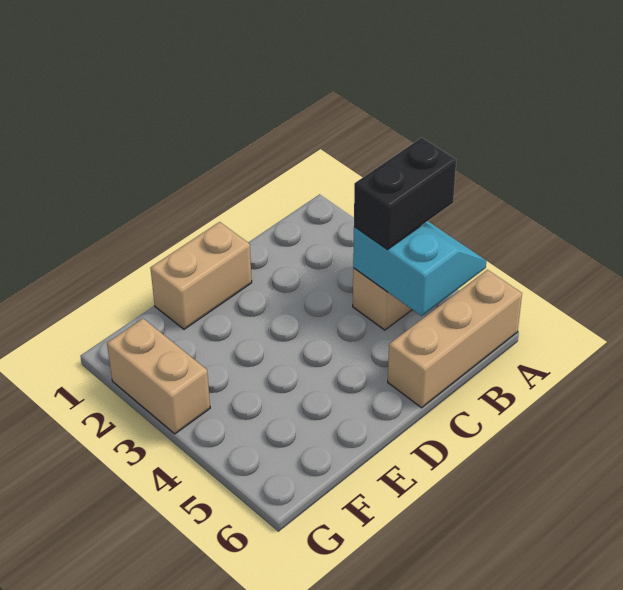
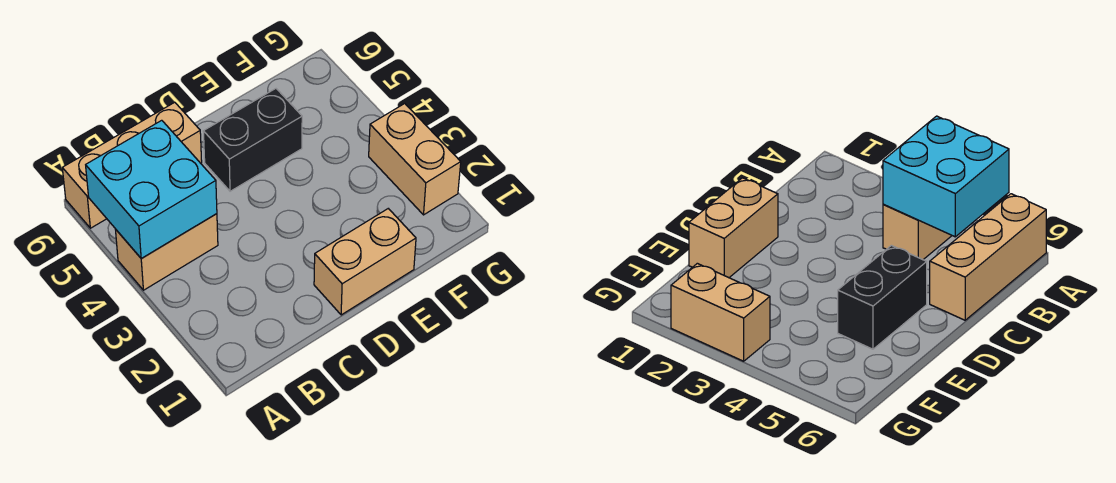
cyan 2x2 slope [353,221,486,316] -> cyan 2x2 brick [86,120,217,259]
black 1x2 brick [354,138,456,249] -> black 1x2 brick moved to [203,89,302,191]

